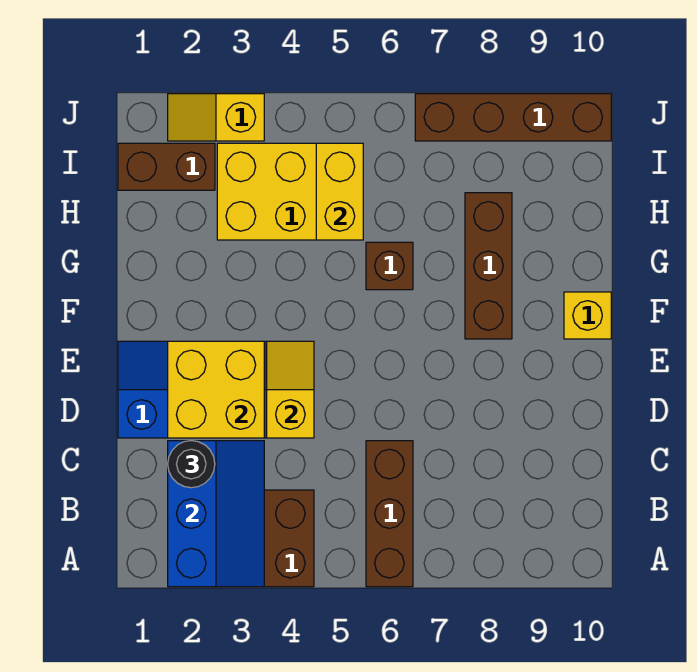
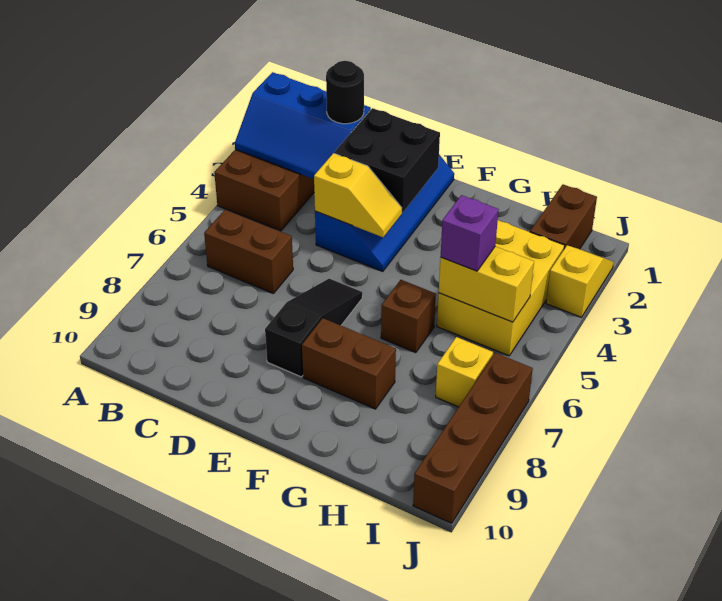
brown 1x3 brick [366,441,413,587] -> brown 1x2 brick [204,210,293,294]
yellow 2x2 brick [168,341,264,438] -> black 2x2 brick [334,108,440,213]
none -> black 1x3 slope [265,279,362,377]
brown 1x3 brick [465,193,512,339] -> brown 1x2 brick [302,318,396,409]
yellow 1x1 brick [564,292,611,339] -> yellow 1x1 brick moved to [436,337,493,407]
none -> purple 1x1 brick [441,195,499,271]

